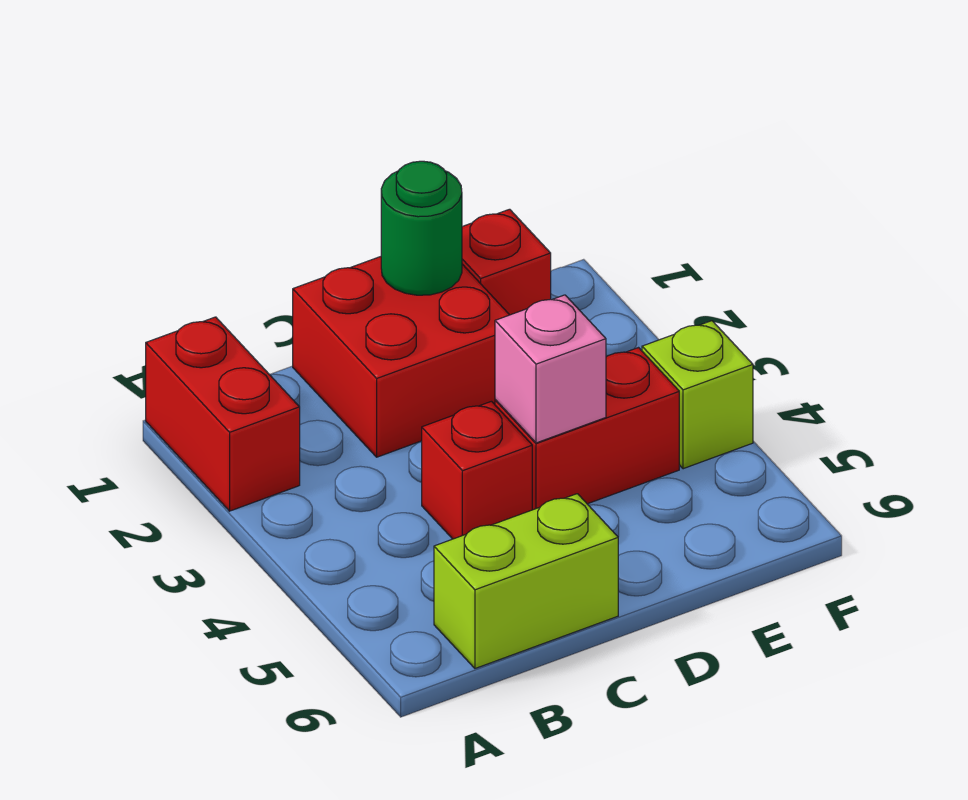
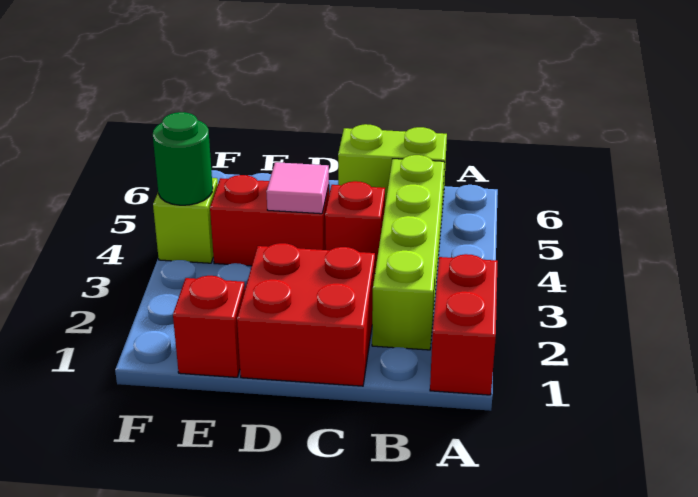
none -> lime 1x4 brick [372,155,445,350]
green 1x1 round brick [381,161,462,295] -> green 1x1 round brick moved to [153,112,213,205]
pink 1x1 brick [495,295,606,443] -> pink 1x1 tile [266,162,329,214]

